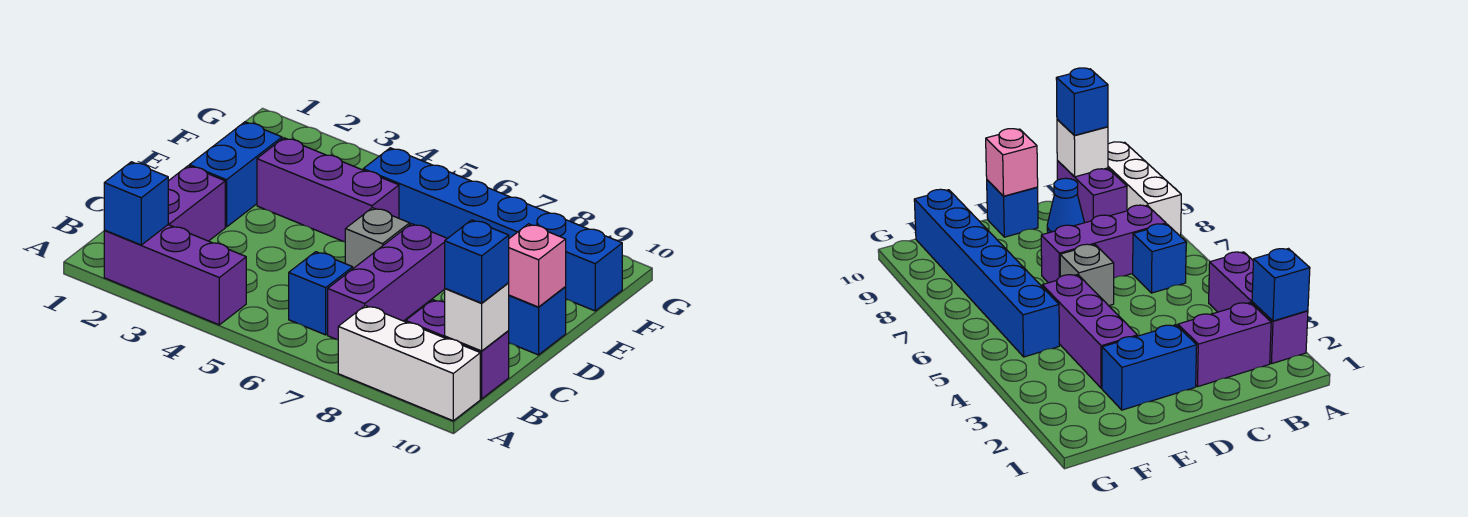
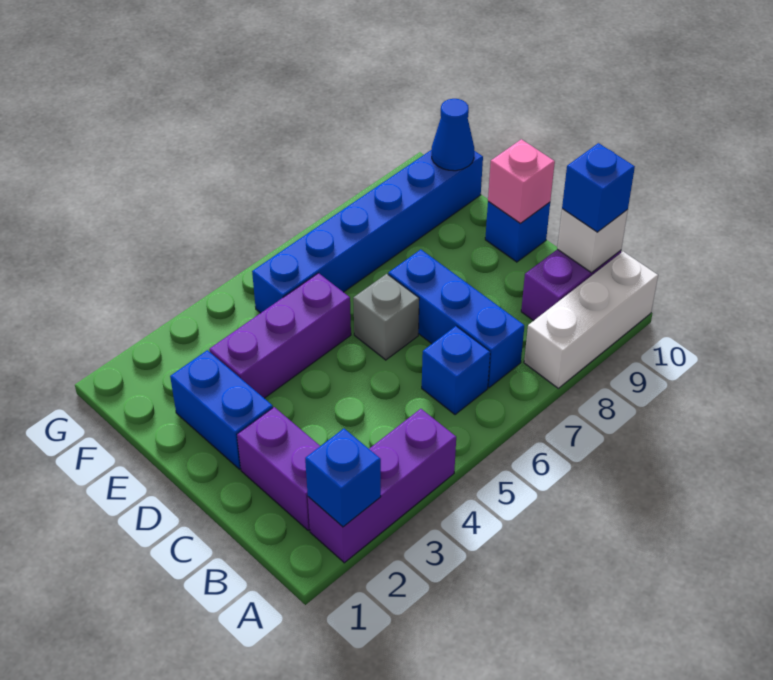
purple 1x3 brick [328,224,447,340] -> blue 1x3 brick [388,250,524,388]
blue 1x1 cone [1047,178,1084,233] -> blue 1x1 cone moved to [432,99,474,171]

